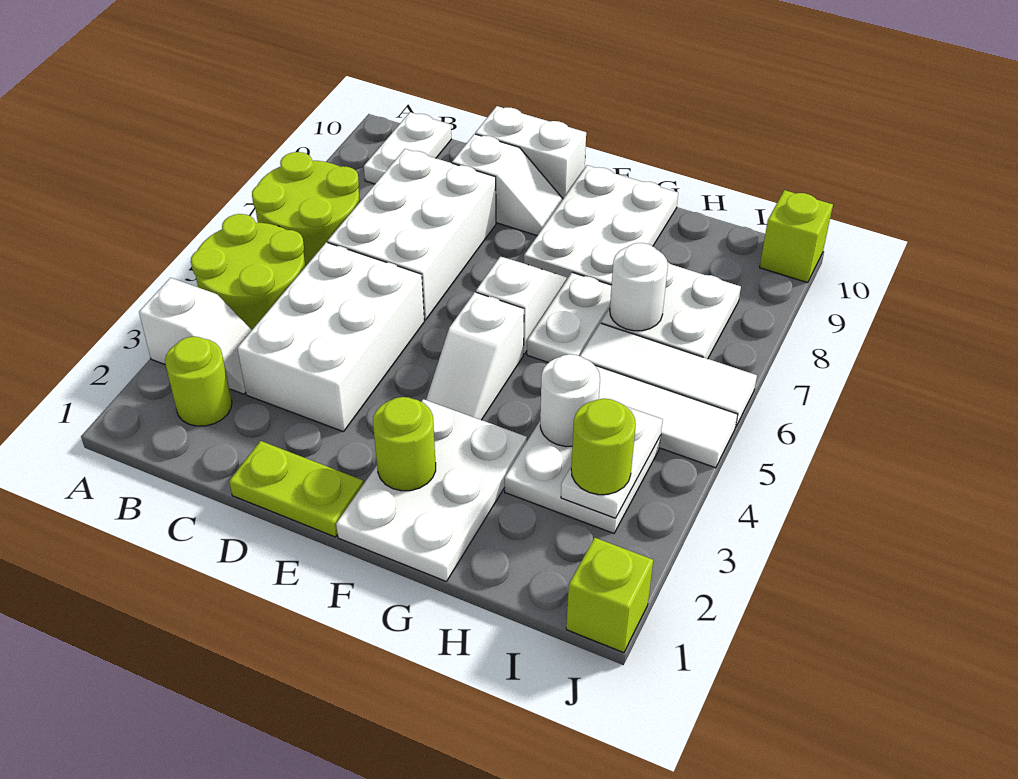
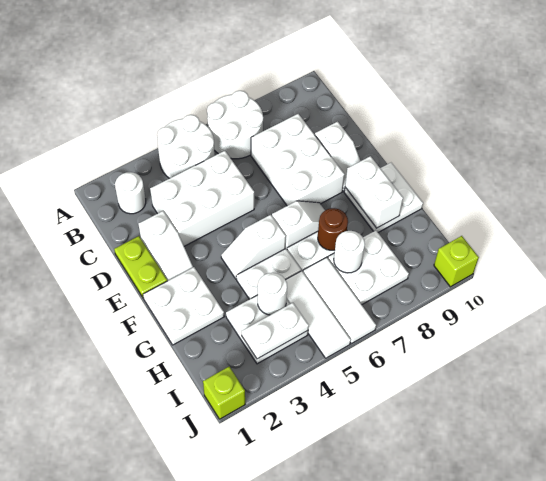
white 1x2 slope [139,278,252,394] -> white 1x2 slope moved to [138,211,193,281]
lime 2x2 round brick [191,214,305,330] -> white 2x2 round brick [157,115,215,178]
lime 2x2 round brick [252,152,360,267] -> white 2x2 round brick [207,91,263,159]
lime 1x1 round brick [165,337,232,426] -> white 1x1 round brick [115,172,146,214]
white 1x2 plate [364,112,451,184] -> white 1x2 plate moved to [236,249,301,299]
white 2x3 brick [328,149,496,320] -> white 2x3 brick turned to [251,114,345,206]
white 1x2 brick [475,106,586,199] -> white 1x2 brick moved to [345,156,403,228]
white 2x3 plate [336,399,527,582] -> white 2x2 plate [143,267,224,345]
lime 1x1 round brick [373,397,436,491] -> none
white 2x3 plate [524,165,678,285] -> white 2x2 plate [344,163,423,232]
none -> brown 1x1 round brick [318,208,348,250]
lime 1x1 round brick [571,399,636,495] -> none

